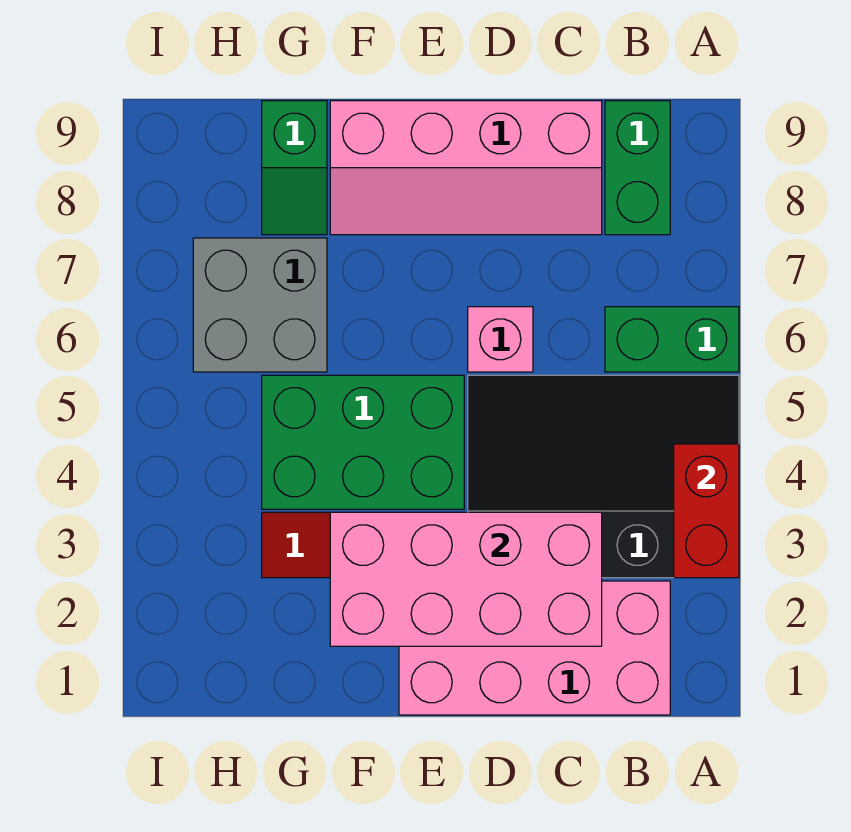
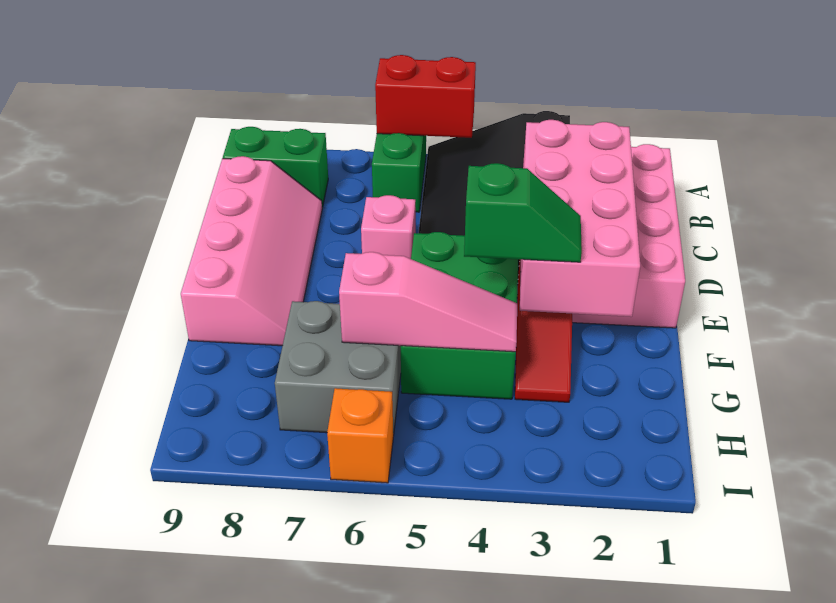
red 1x2 brick [674,444,739,578] -> red 1x2 brick moved to [375,55,476,138]
none -> pink 1x3 slope [339,252,517,352]
green 1x2 slope [262,101,327,235] -> green 1x2 slope moved to [464,163,582,262]
none -> orange 1x1 brick [327,388,393,483]

